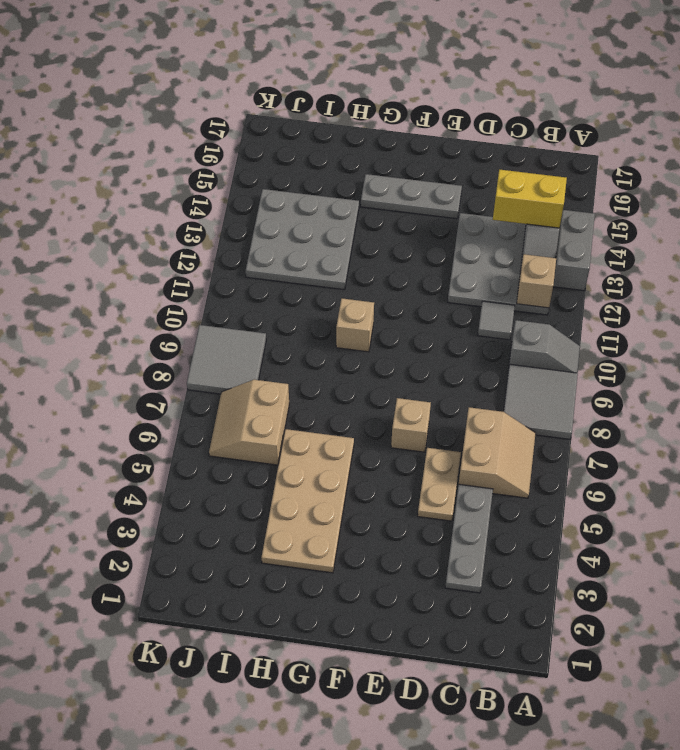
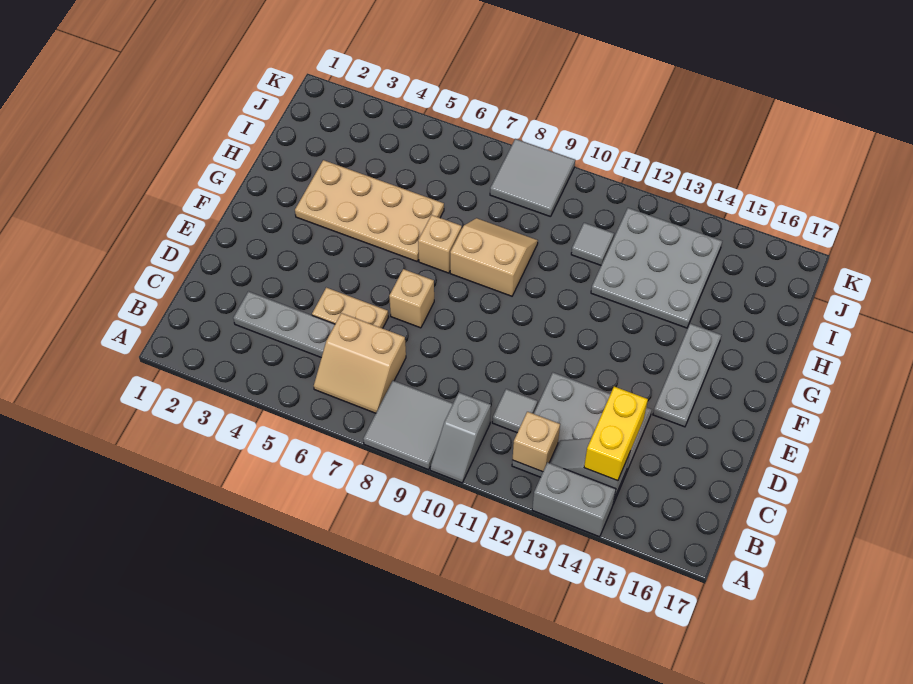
tan 1x1 brick [336,298,374,352] -> tan 1x1 brick moved to [418,215,462,273]
tan 2x2 slope [209,380,289,465] -> tan 2x2 slope moved to [450,218,538,296]
none -> grey 1x1 tile [571,223,614,265]

